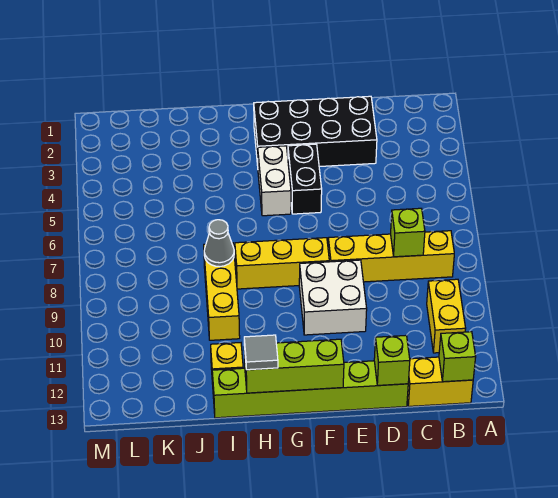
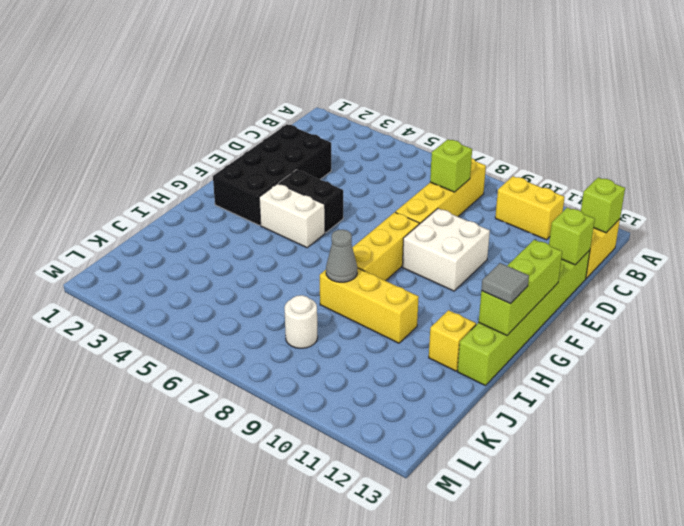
none -> white 1x1 round brick [285,295,318,348]

